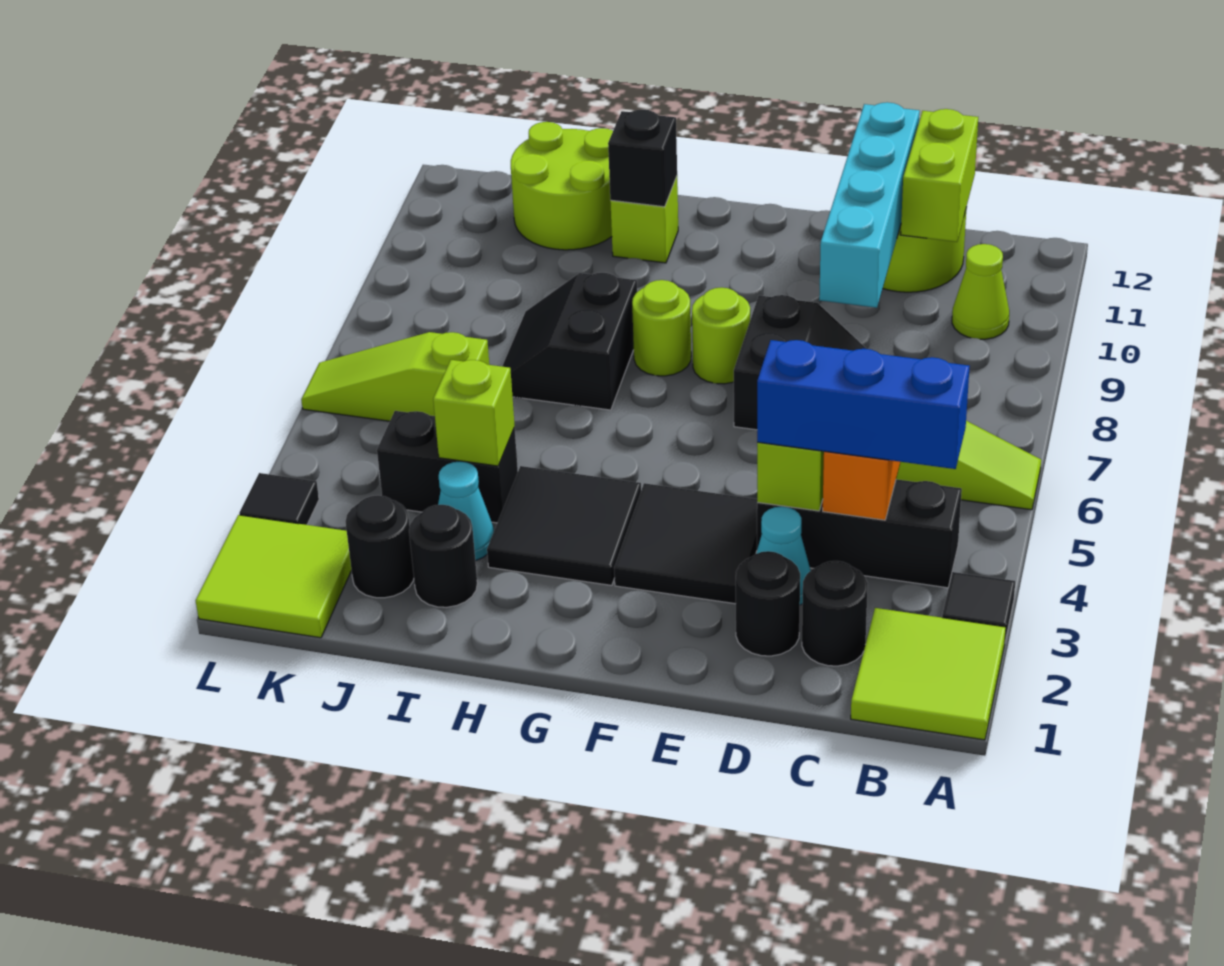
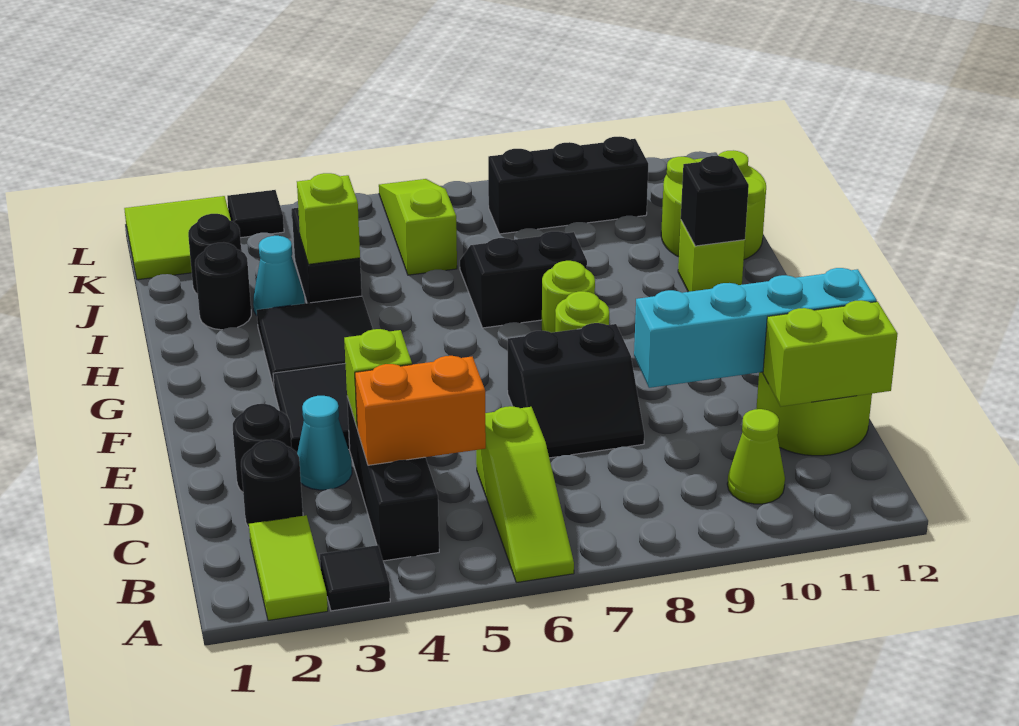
lime 2x2 tile [851,608,1006,740] -> lime 1x2 tile [249,515,328,621]
blue 1x3 brick [757,340,970,469] -> none
none -> black 1x3 brick [488,137,648,234]

